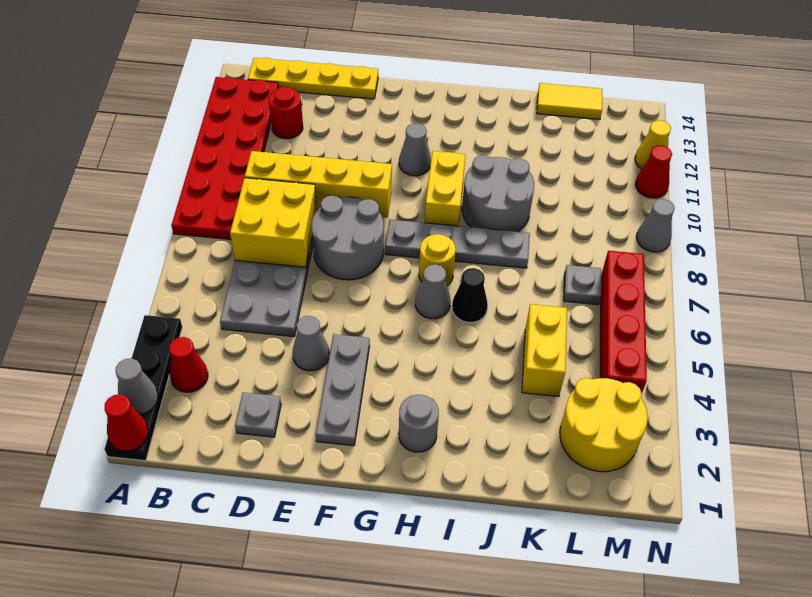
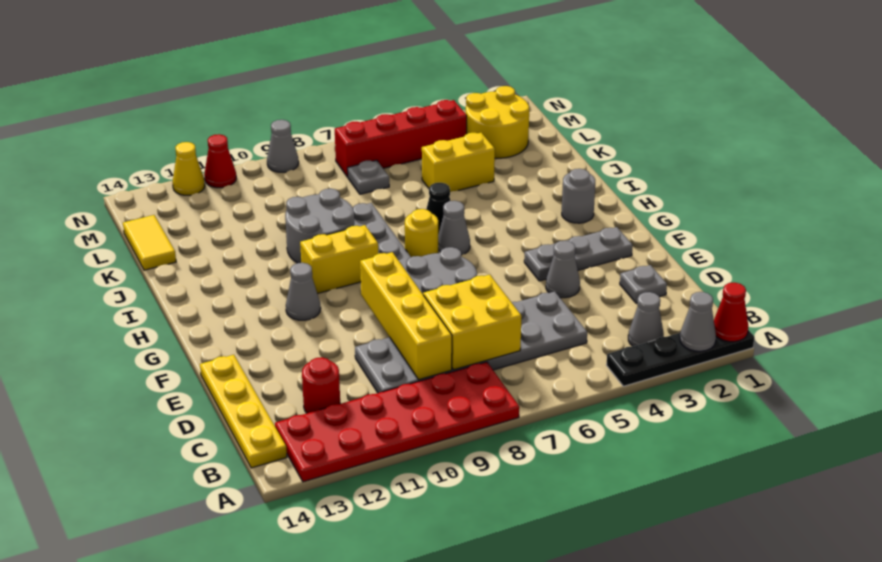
red 1x1 cone [169,337,208,392] -> grey 1x1 cone [628,292,664,346]

